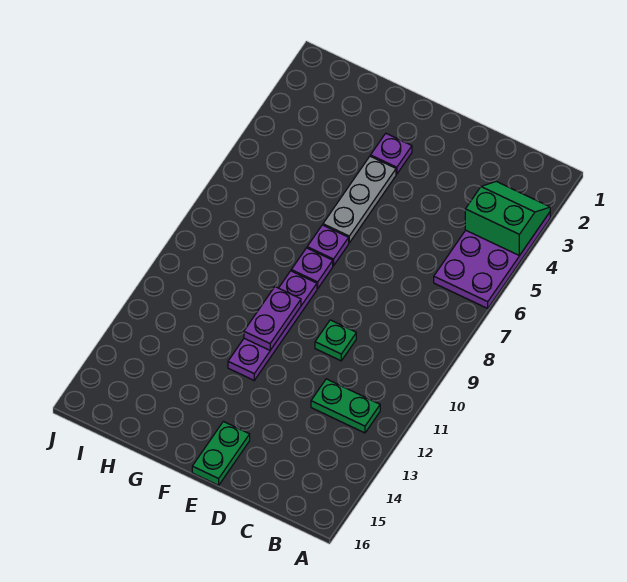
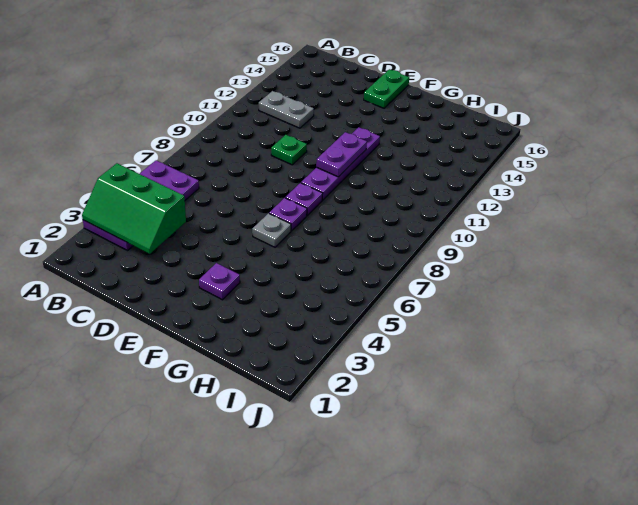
green 2x2 slope [465,181,550,256] -> green 2x3 slope [82,163,186,254]
green 1x2 plate [311,379,380,433] -> grey 1x2 plate [259,91,314,128]
grey 1x3 plate [323,156,396,243] -> grey 1x1 plate [252,213,291,247]

